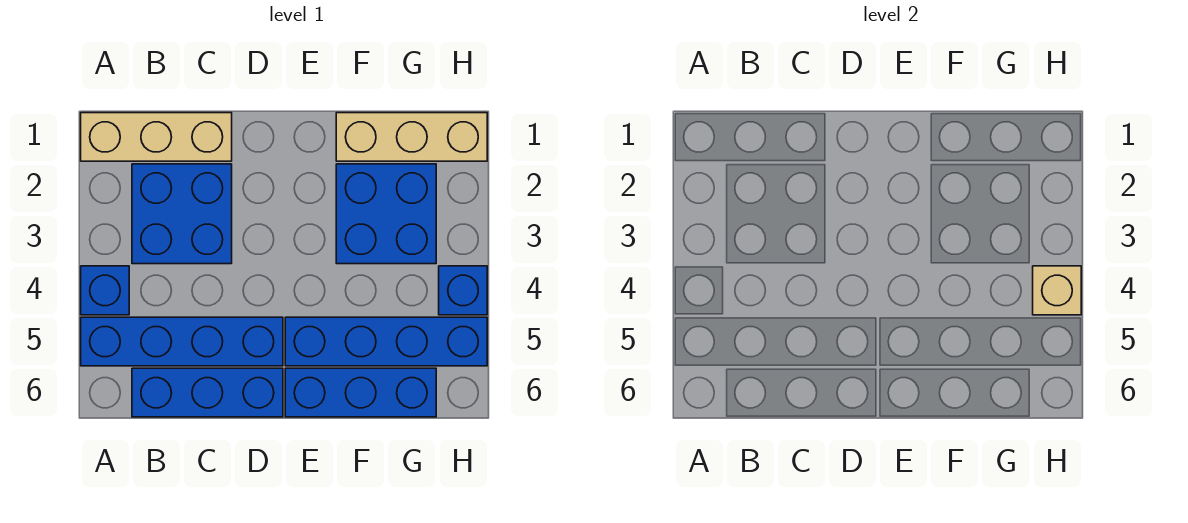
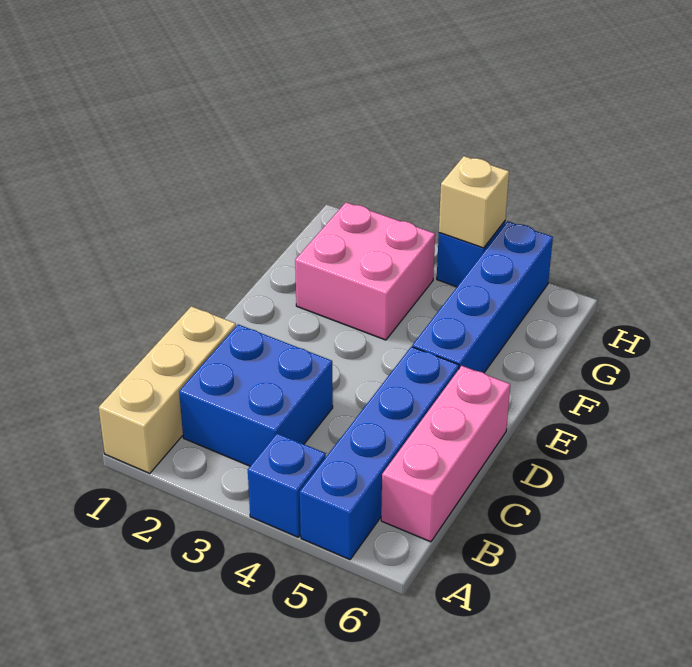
blue 1x3 brick [132,368,283,417] -> pink 1x3 brick [381,366,510,542]
blue 1x3 brick [285,368,436,417] -> none
tan 1x3 brick [336,113,487,161] -> none
blue 2x2 brick [336,164,436,264] -> pink 2x2 brick [295,202,435,340]

